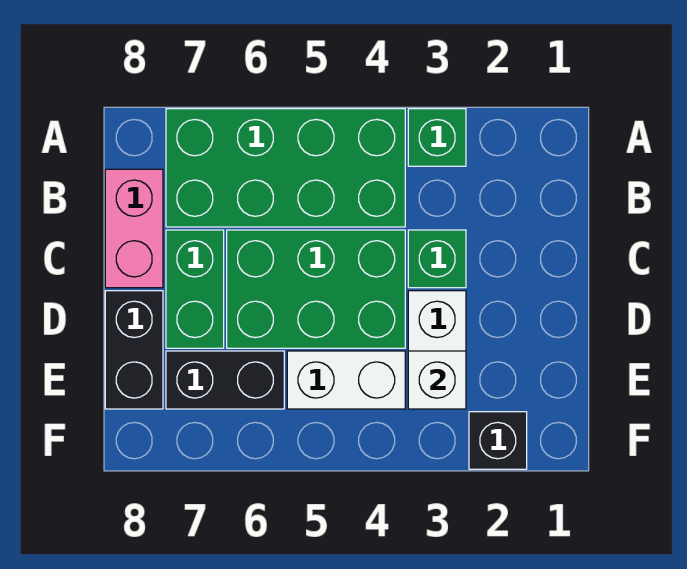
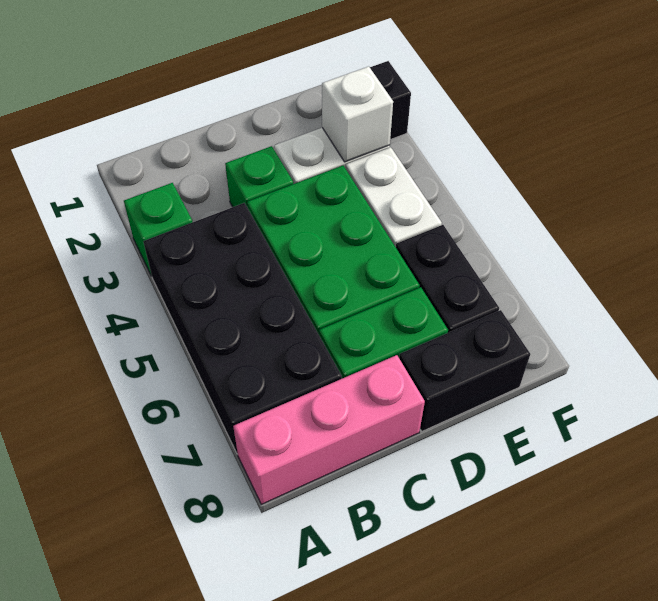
green 2x4 brick [166,109,405,227] -> black 2x4 brick [143,203,342,454]
pink 1x2 brick [105,169,163,288] -> pink 1x3 brick [233,355,425,504]

